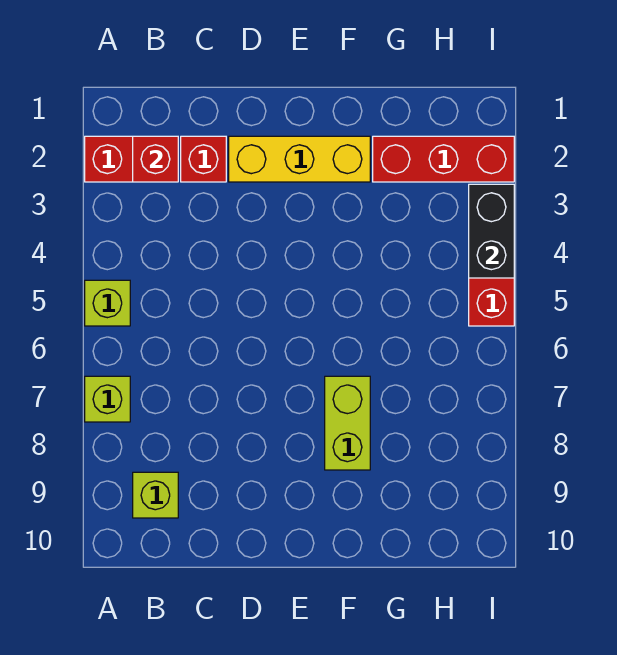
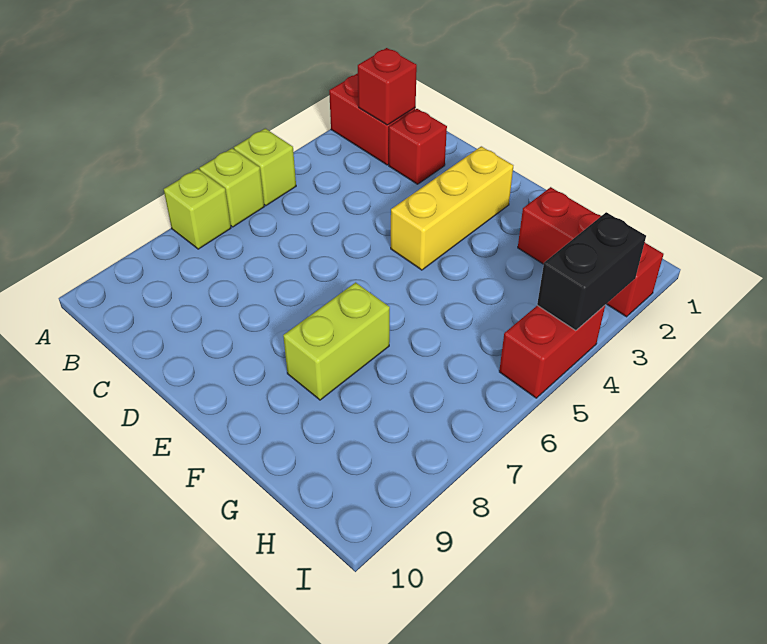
lime 1x1 brick [133,472,178,518] -> lime 1x1 brick moved to [199,148,264,227]
yellow 1x3 brick [229,136,370,182] -> yellow 1x3 brick turned to [391,146,513,270]

